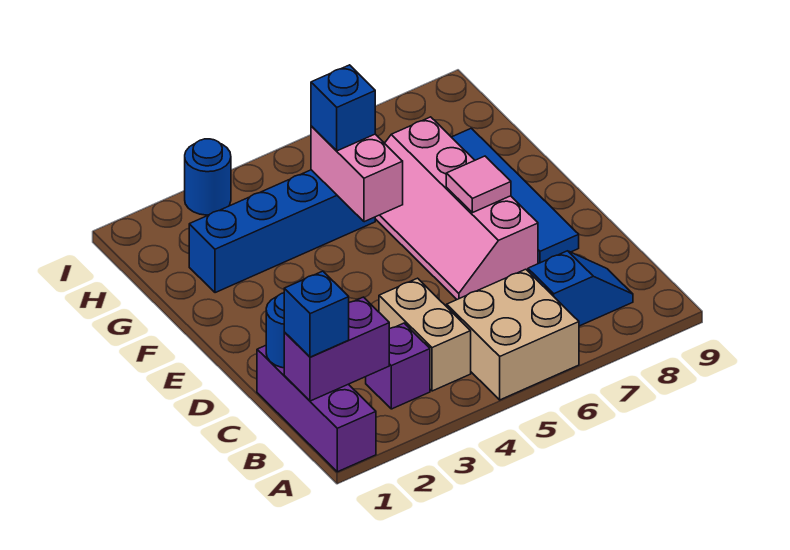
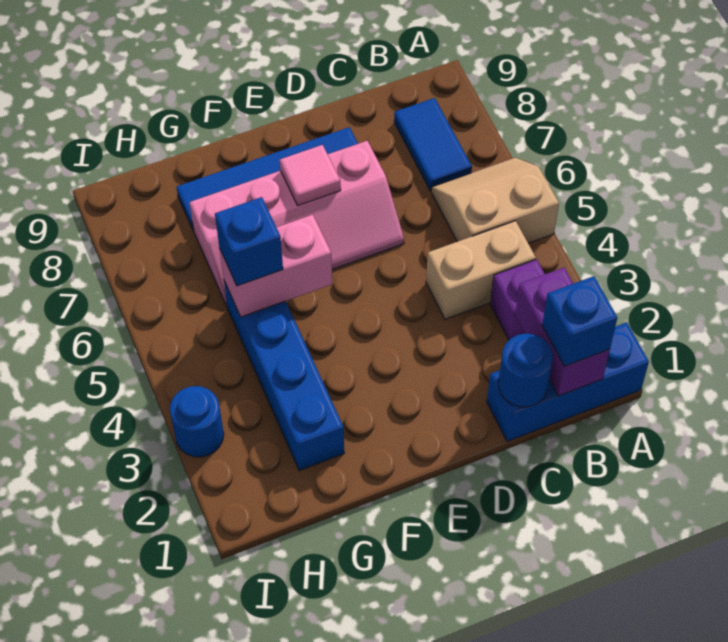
purple 1x3 brick [257,346,376,472] -> blue 1x3 brick [487,322,649,441]
tan 2x2 brick [447,269,579,400] -> tan 2x2 slope [431,158,559,243]
blue 1x2 slope [528,251,633,326] -> blue 1x2 tile [394,98,472,191]

